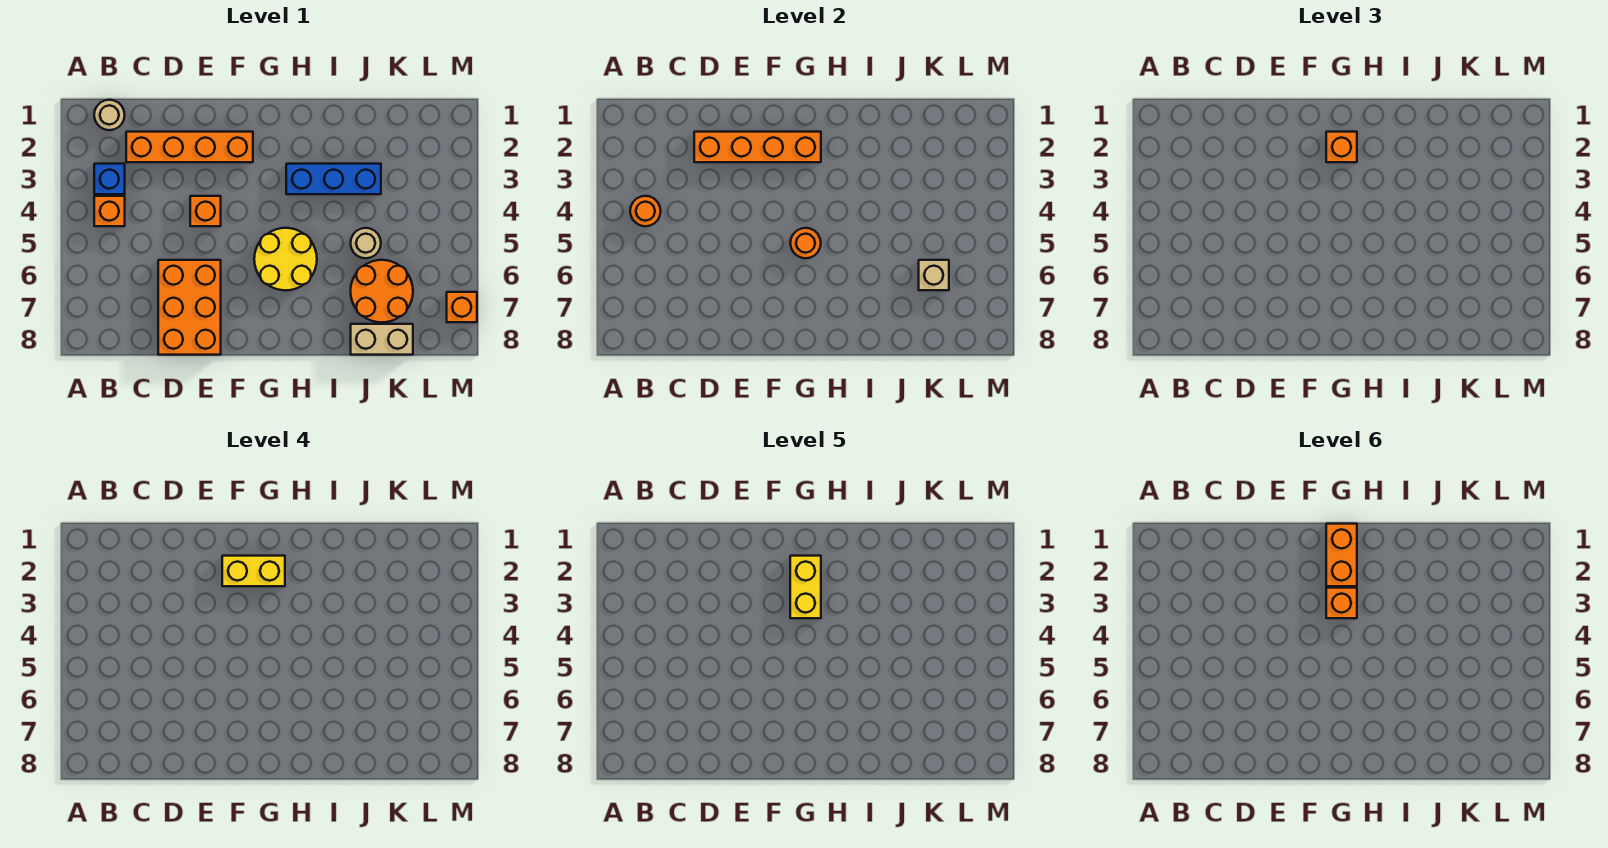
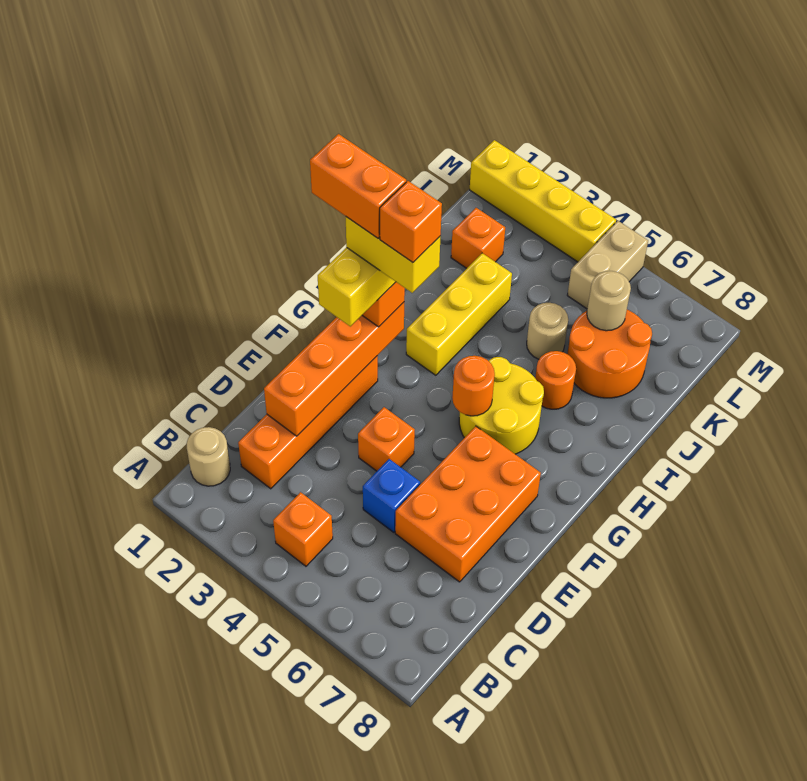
blue 1x1 brick [94,164,125,194] -> blue 1x1 brick moved to [363,459,420,532]
orange 1x1 round brick [630,196,661,226] -> orange 1x1 round brick moved to [535,351,576,409]
orange 2x3 brick [158,260,221,355] -> orange 2x3 brick turned to [395,426,541,582]
blue 1x3 brick [286,164,381,194] -> yellow 1x3 brick [406,253,512,375]
tan 1x2 brick [351,324,413,355] -> tan 1x2 brick moved to [567,221,648,309]
tan 1x1 brick [919,260,949,290] -> tan 1x1 round brick [587,271,631,331]
none -> yellow 1x4 brick [470,140,616,262]
orange 1x1 brick [447,292,477,322] -> orange 1x1 brick moved to [451,208,505,268]

